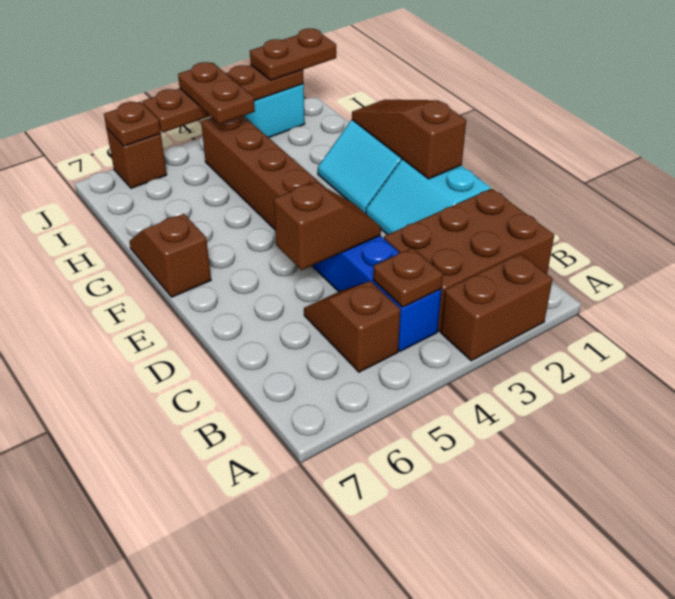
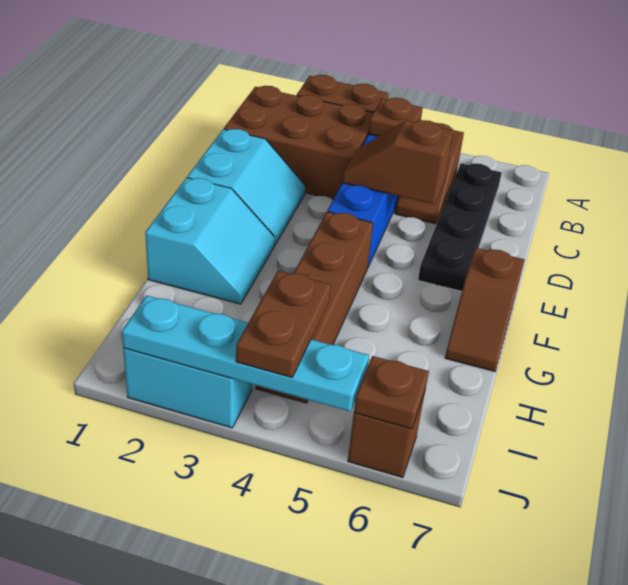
none -> black 1x4 plate [418,163,502,291]
brown 1x3 slope [352,100,466,179] -> none
brown 1x2 plate [250,28,336,80] -> none
brown 1x4 plate [142,65,304,133] -> cyan 1x4 plate [122,295,369,412]

